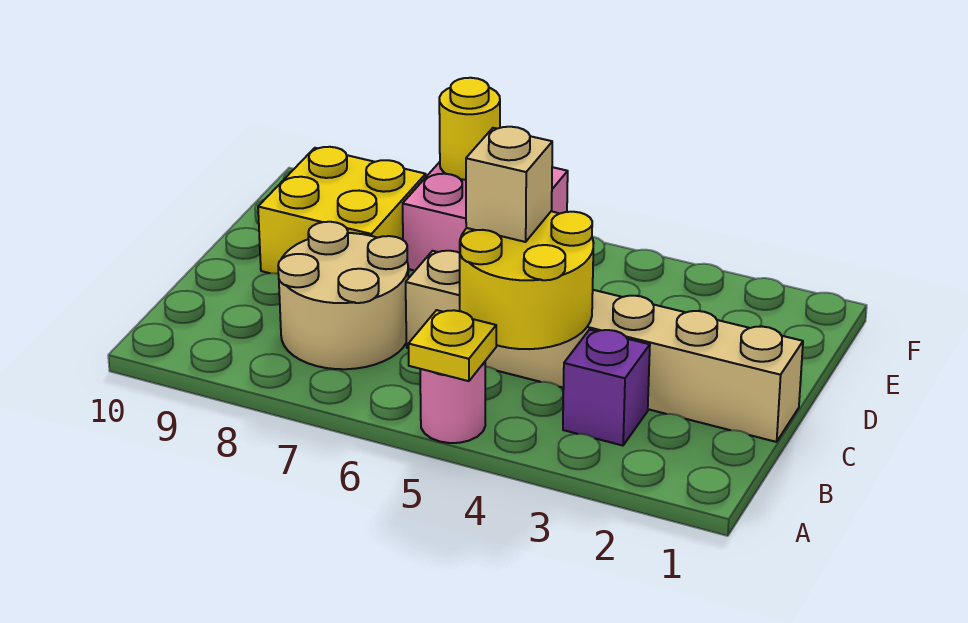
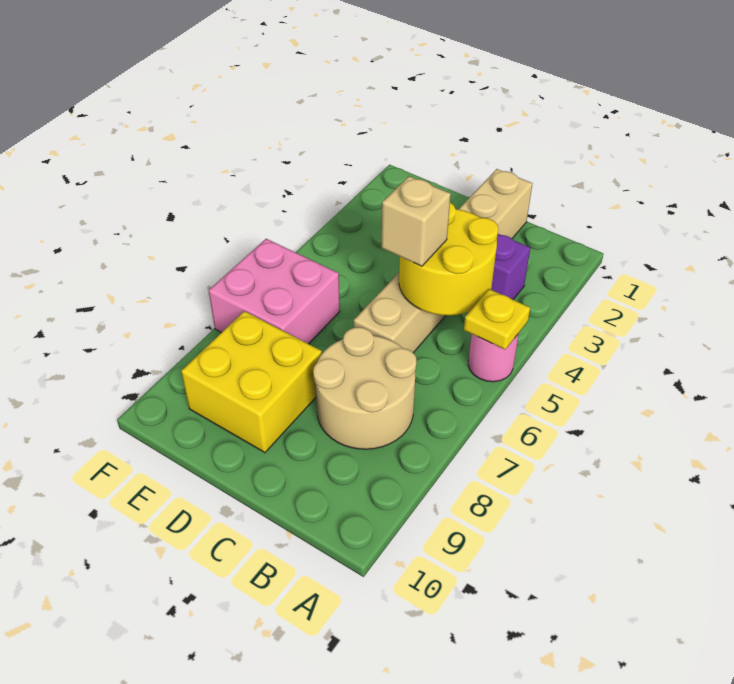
yellow 1x1 round brick [439,78,500,180] -> none

